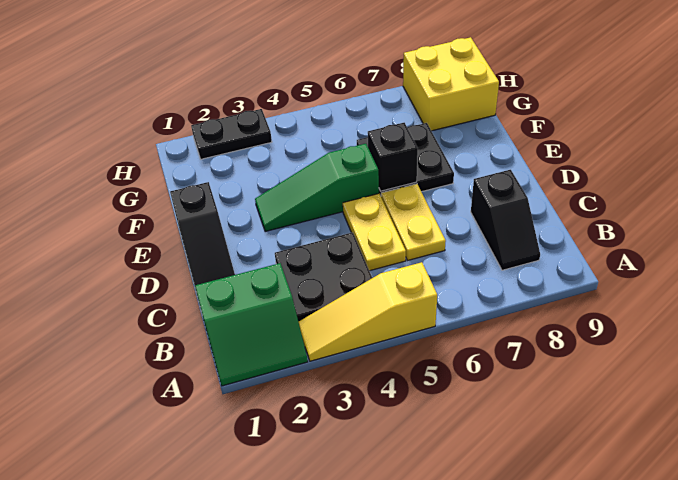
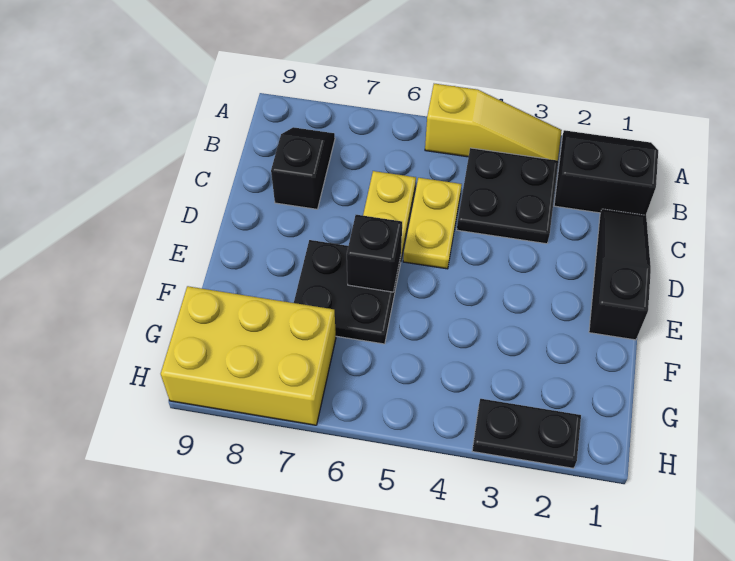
green 2x2 slope [195,263,308,386] -> black 2x2 slope [554,130,658,215]
green 1x3 slope [255,144,379,232] -> none
yellow 2x2 brick [403,37,499,131] -> yellow 2x3 brick [161,286,336,425]

